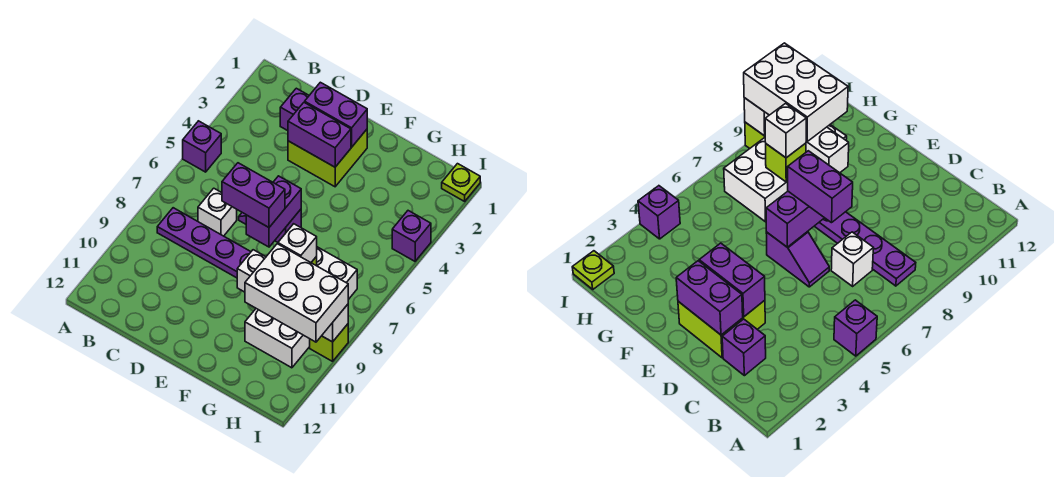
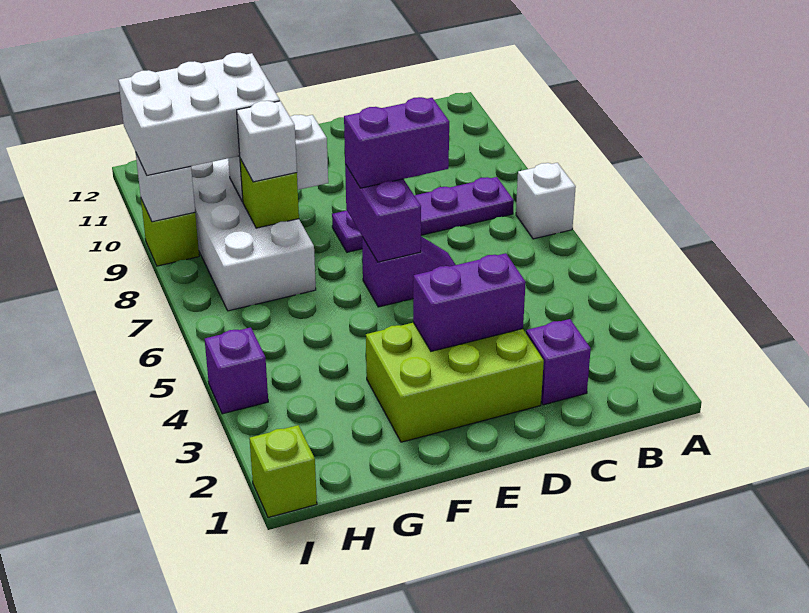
purple 1x1 brick [183,121,221,172] -> none
white 1x1 brick [198,188,237,236] -> white 1x1 brick moved to [516,163,576,239]
lime 2x2 brick [288,130,367,187] -> lime 2x3 brick [366,323,544,442]
purple 1x2 brick [305,82,367,147] -> none
lime 1x1 plate [442,164,480,201] -> lime 1x1 brick [249,425,317,518]

